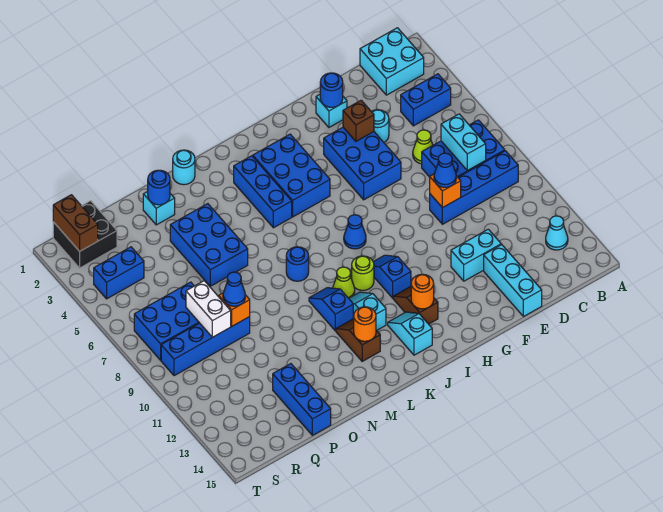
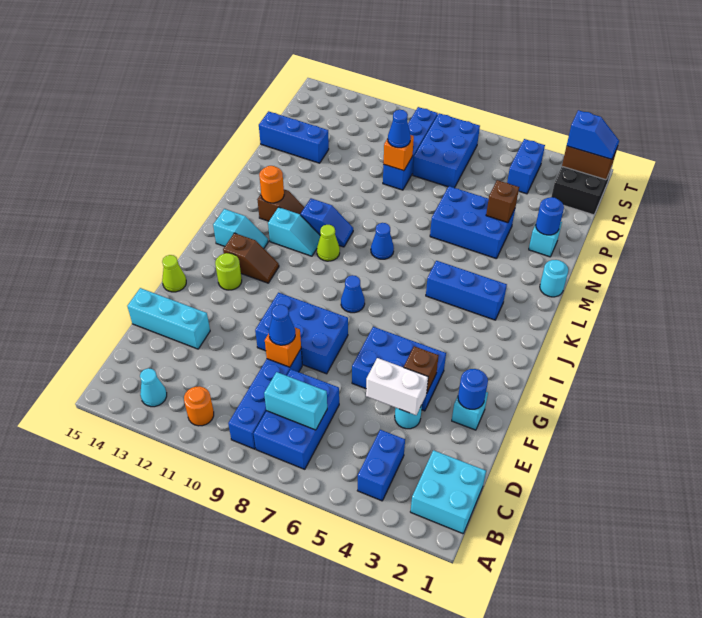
lime 1x1 cone [413,130,433,164] -> lime 1x1 cone moved to [162,255,186,292]
cyan 1x2 brick [451,229,501,281] -> none
blue 2x3 brick [253,134,330,217] -> blue 2x3 brick moved to [255,293,348,374]
blue 1x2 slope [373,255,411,298] -> blue 1x2 slope moved to [567,110,619,159]
orange 1x1 round brick [411,274,434,309] -> orange 1x1 round brick moved to [184,386,214,426]
lime 1x1 round brick [352,256,374,290] -> lime 1x1 round brick moved to [215,253,242,290]
blue 1x1 round brick [286,247,309,281] -> blue 1x1 cone [371,223,394,259]
none -> brown 1x1 brick [486,180,519,223]
white 1x2 brick [186,281,231,337] -> white 1x2 brick moved to [366,358,428,415]

